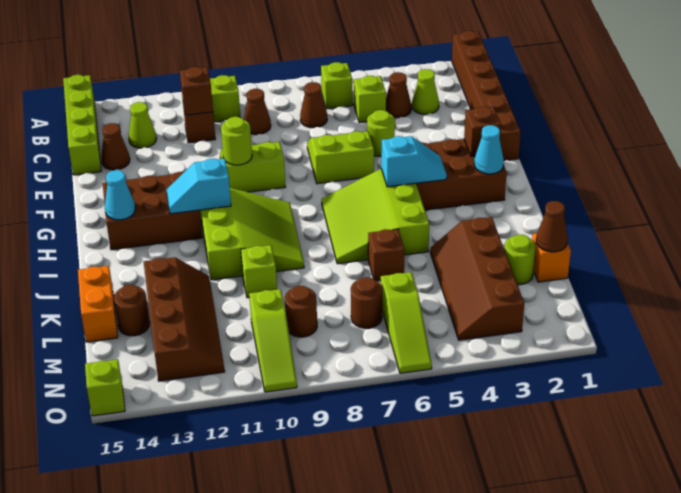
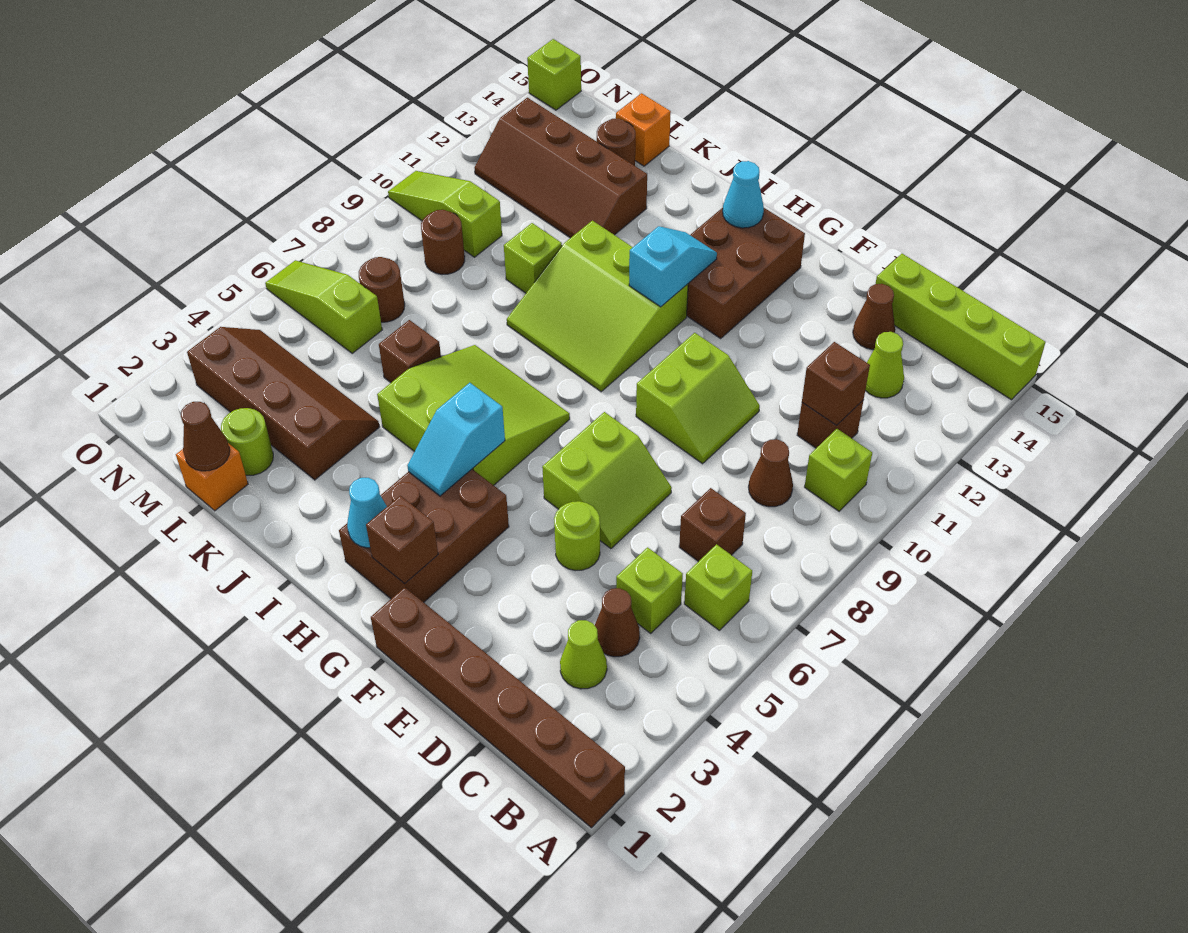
brown 1x1 cone [300,82,327,128] -> brown 1x1 brick [679,488,746,562]
lime 1x1 round brick [221,117,252,165] -> none
orange 1x2 brick [78,266,118,342] -> orange 1x1 brick [616,93,671,166]

